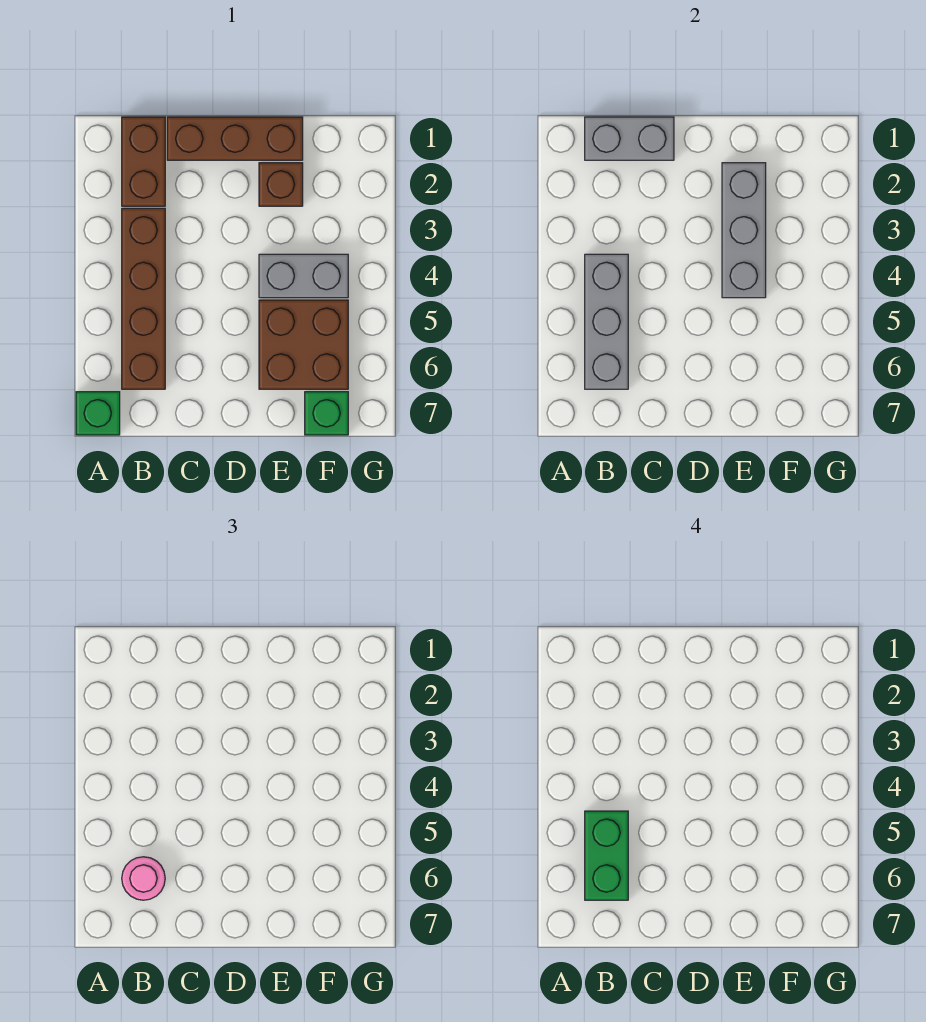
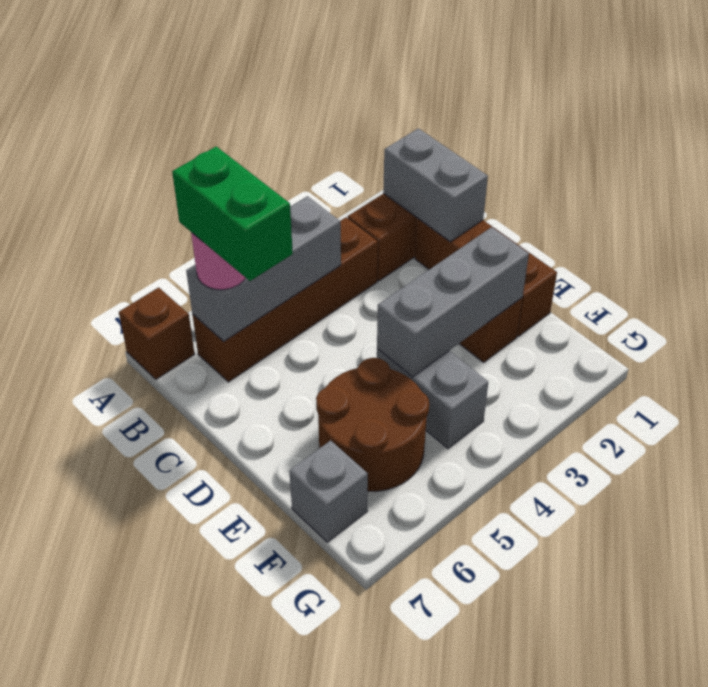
green 1x1 brick [76,392,120,435] -> brown 1x1 brick [119,287,195,379]
green 1x2 brick [585,811,628,900] -> green 1x2 brick turned to [172,146,293,281]
brown 2x2 brick [259,300,348,389] -> brown 2x2 round brick [316,358,429,491]
green 1x1 brick [305,392,348,435] -> grey 1x1 brick [289,440,368,542]

